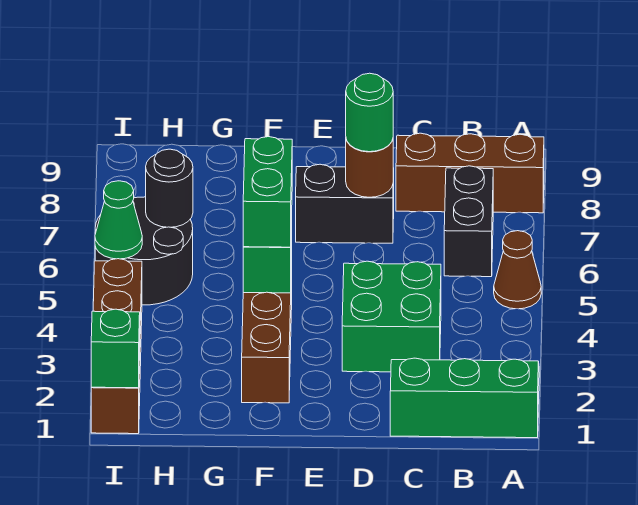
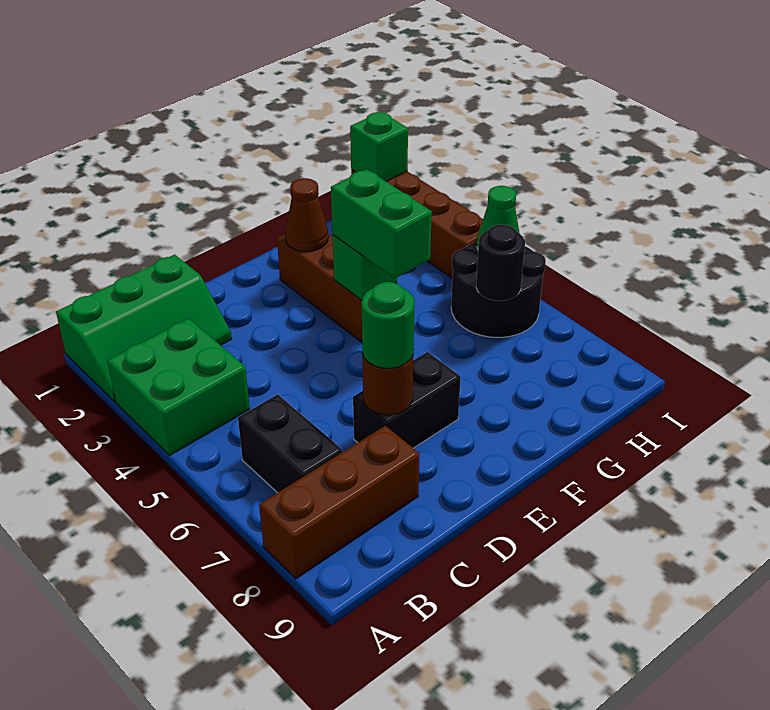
brown 1x1 cone [494,231,541,309] -> brown 1x1 cone moved to [285,178,328,252]
green 2x2 brick [342,261,441,372] -> green 2x2 brick moved to [108,319,250,455]

